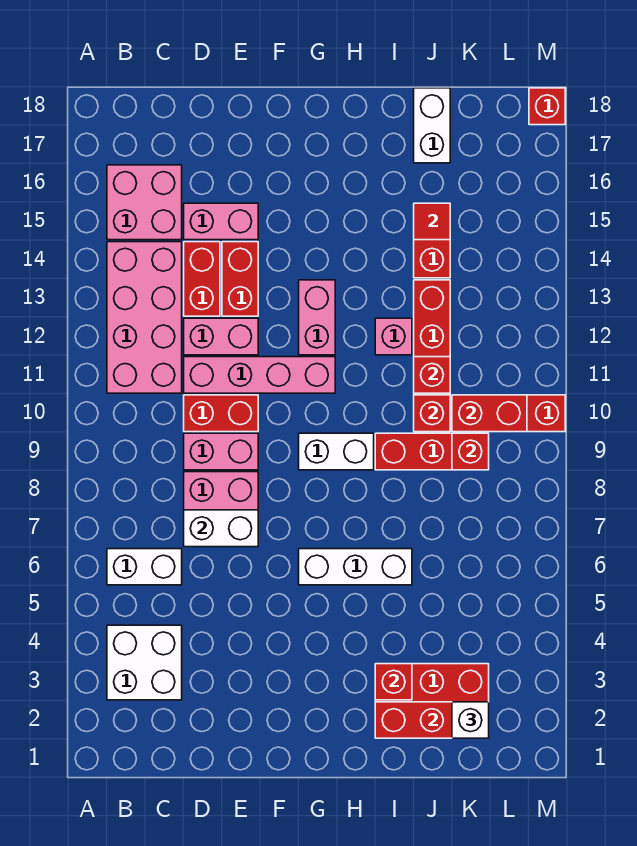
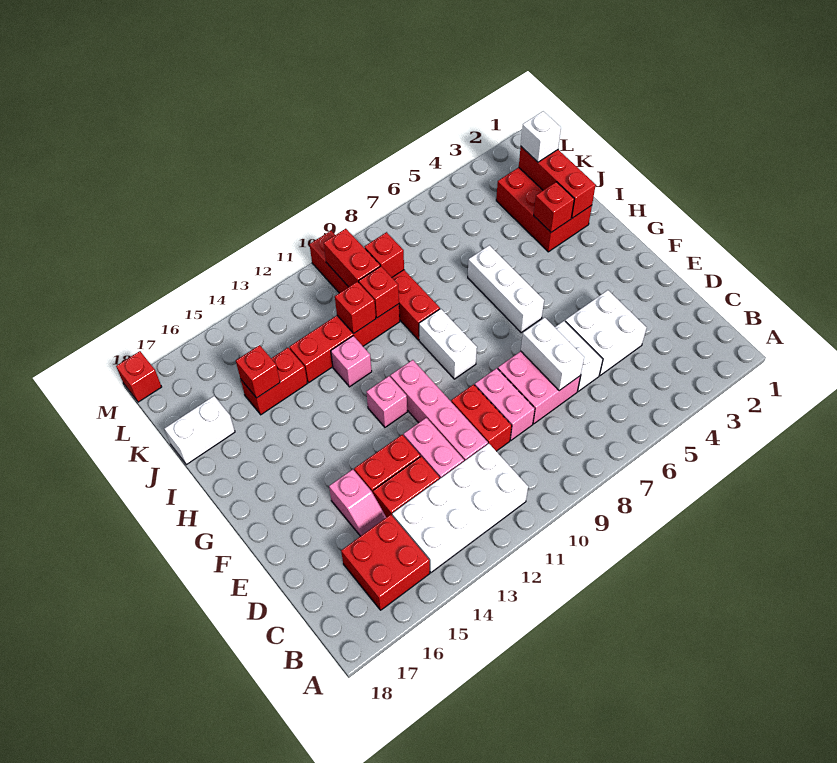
white 2x2 brick [107,625,182,700] -> white 2x2 brick moved to [565,290,647,376]
white 1x2 brick [107,549,182,585] -> white 1x2 brick moved to [555,321,603,391]
pink 2x4 brick [107,242,182,393] -> white 2x4 brick [392,444,528,573]
pink 2x2 brick [107,165,182,240] -> red 2x2 brick [341,515,430,610]
pink 1x2 brick [184,203,258,240] -> pink 1x2 slope [329,469,386,536]
pink 1x2 brick [299,280,335,355] -> pink 1x1 brick [367,376,407,427]
red 1x1 tile [414,203,450,240] -> red 1x1 brick [236,345,280,398]

